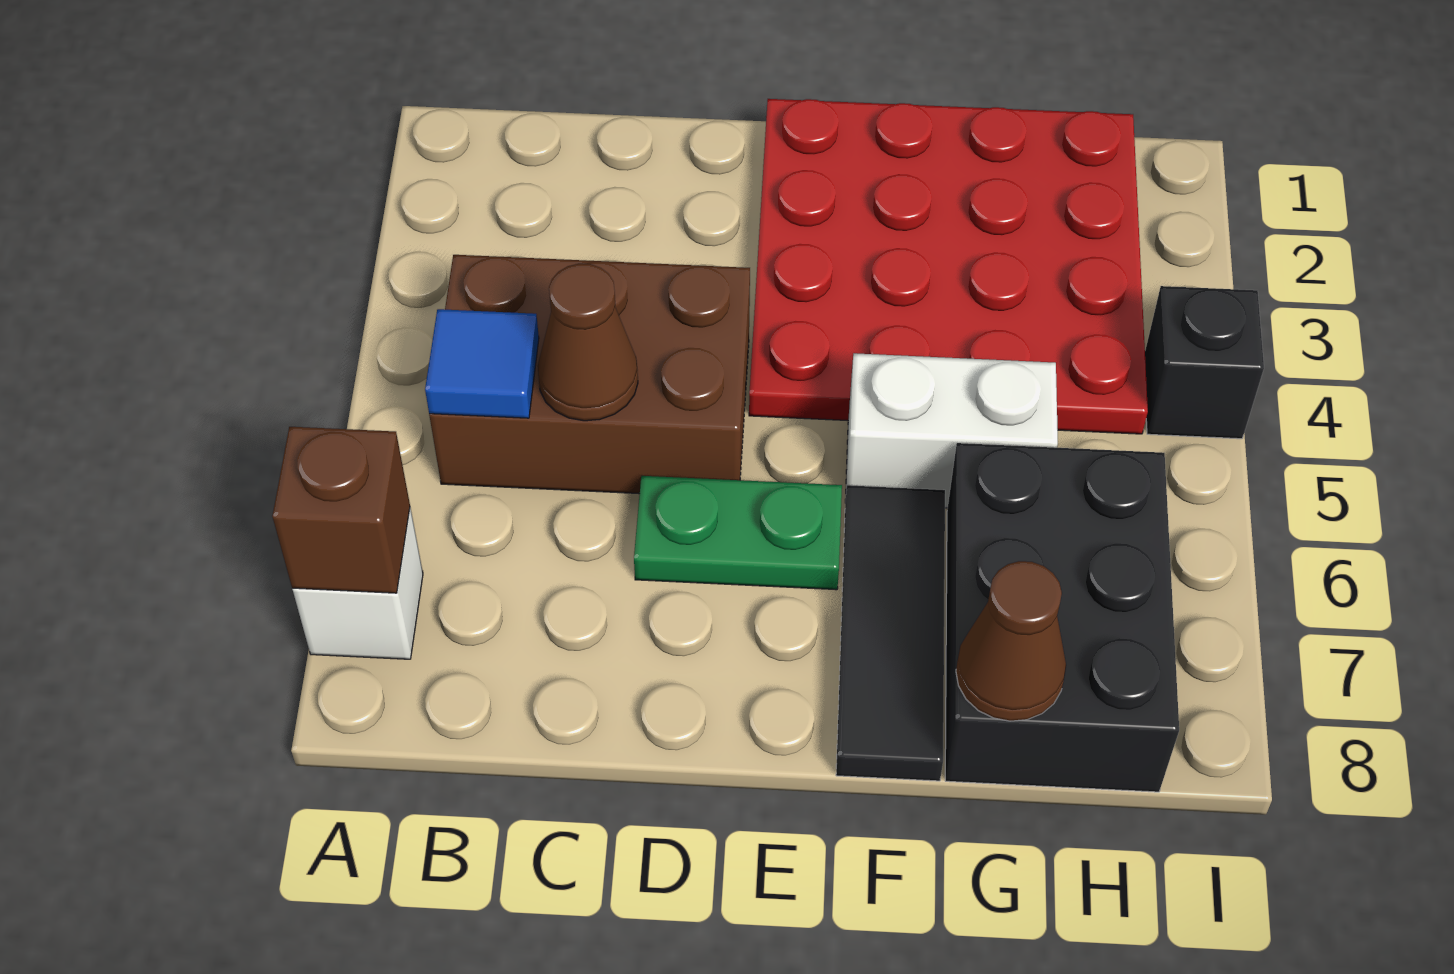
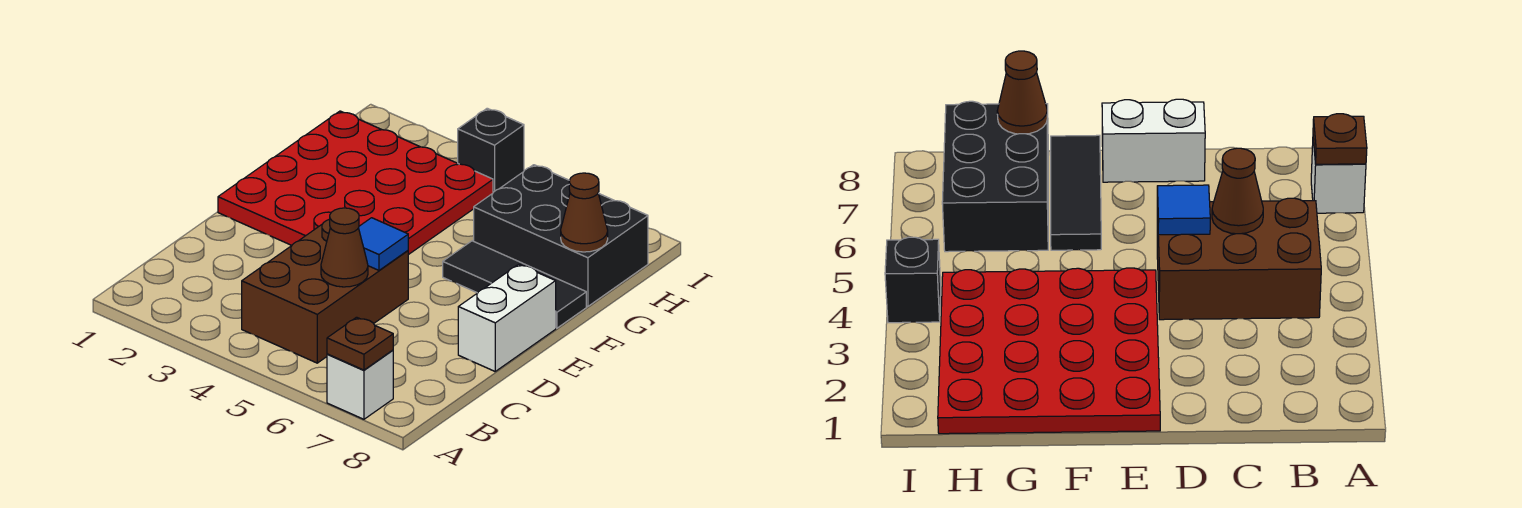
brown 1x1 brick [272,427,410,593] -> brown 1x1 plate [327,317,393,370]
blue 1x1 tile [425,309,539,418] -> blue 1x1 tile moved to [359,218,408,270]
green 1x2 plate [634,476,842,590] -> none
white 1x2 brick [845,353,1058,508] -> white 1x2 brick moved to [458,264,556,371]

